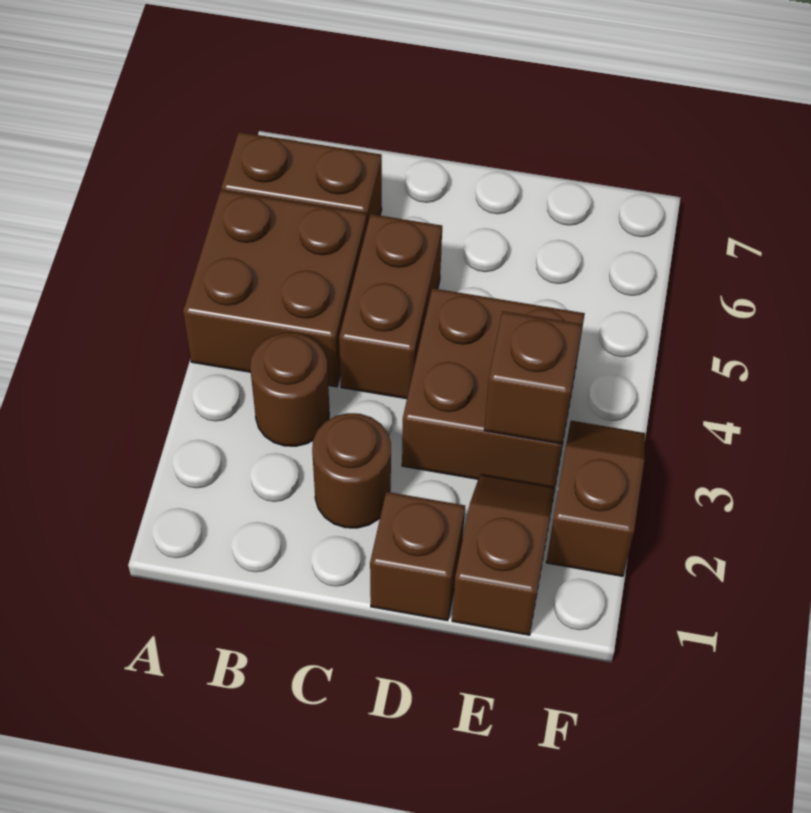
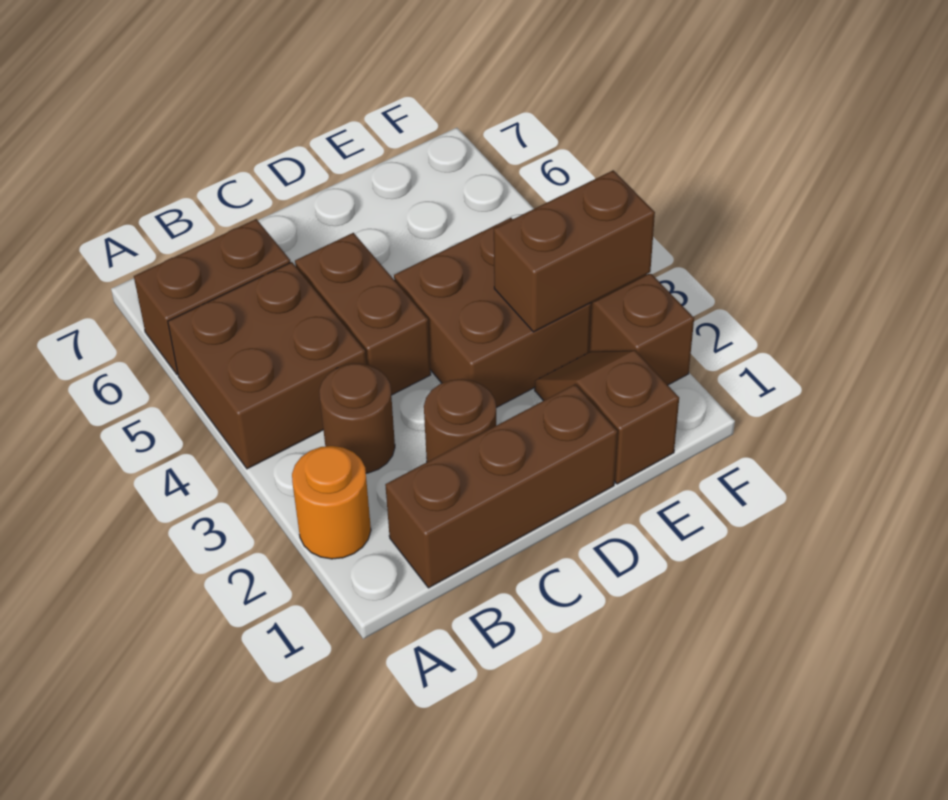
none -> orange 1x1 round brick [292,446,371,559]
brown 1x1 brick [370,492,465,621] -> brown 1x3 brick [385,384,617,588]
brown 1x1 brick [484,311,582,444] -> brown 1x2 brick [494,170,655,332]

